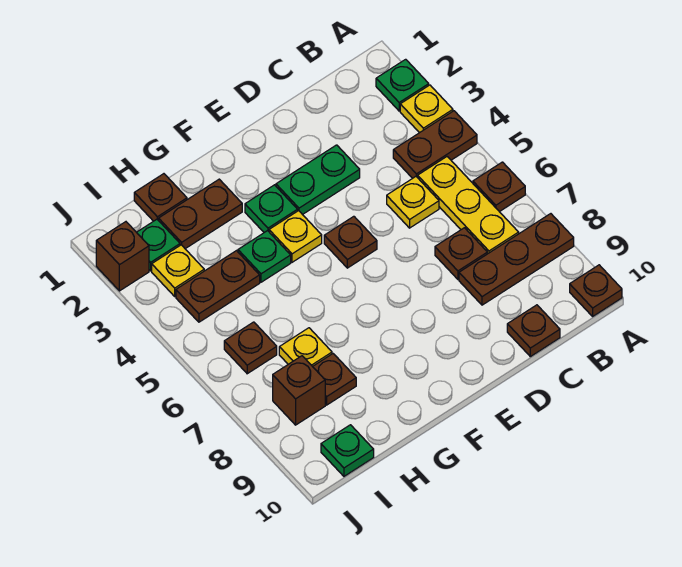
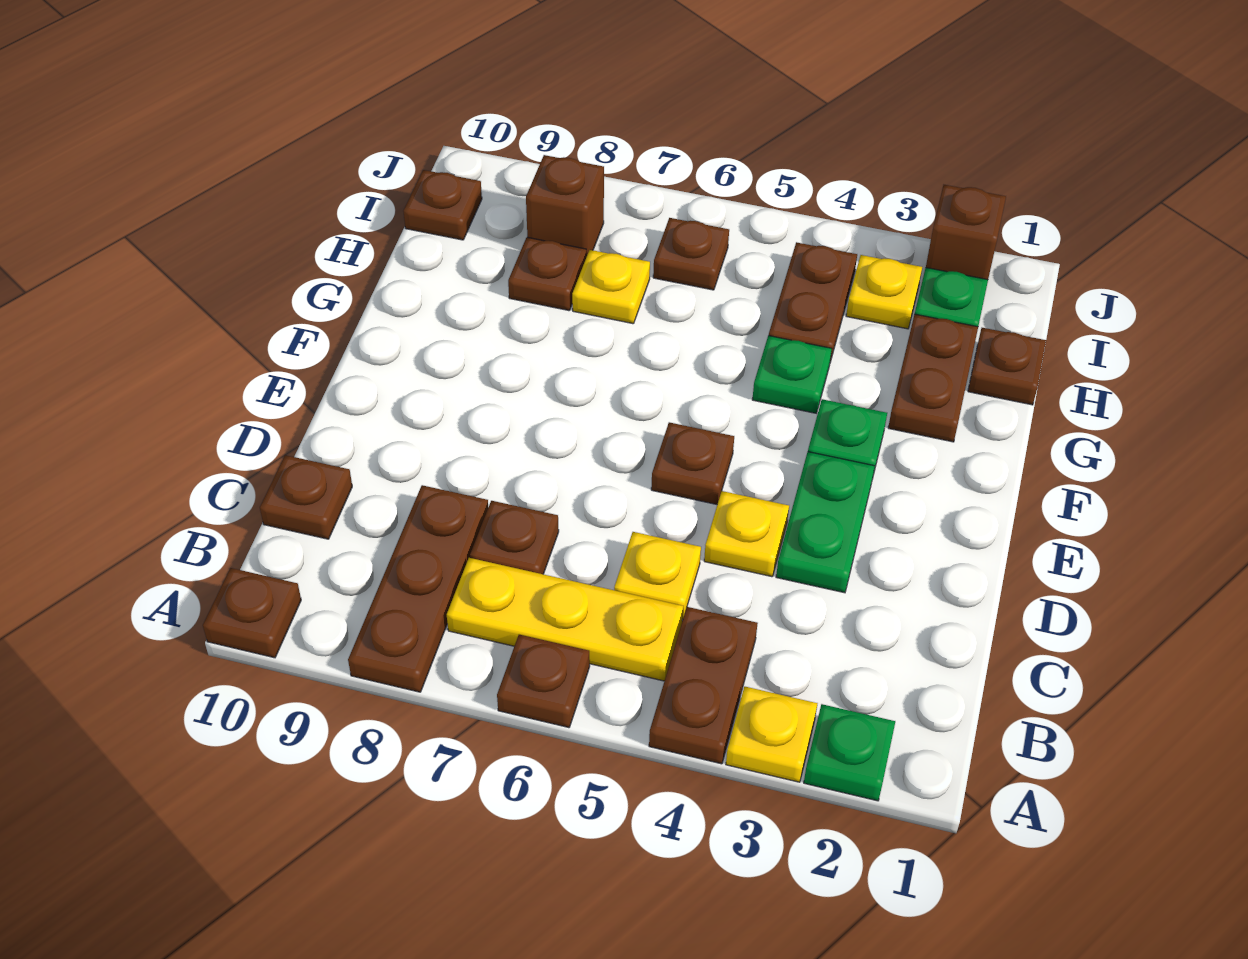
yellow 1x1 plate [269,211,322,262] -> yellow 1x1 plate moved to [704,491,789,577]
green 1x1 plate [321,425,374,476] -> brown 1x1 plate [403,170,482,240]

